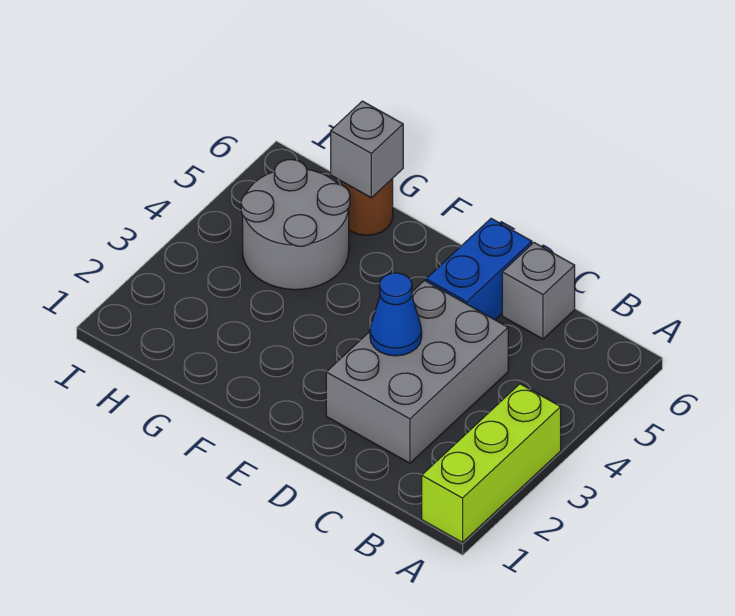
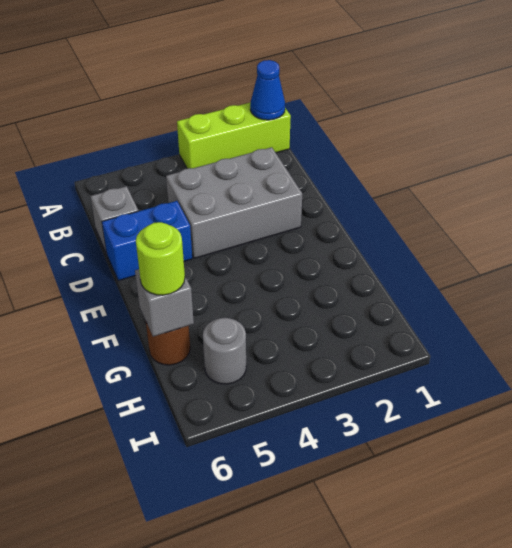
blue 1x1 cone [370,273,422,356] -> blue 1x1 cone moved to [250,60,285,120]
grey 2x2 round brick [241,160,350,290] -> grey 1x1 round brick [203,318,246,384]
none -> lime 1x1 round brick [136,222,185,295]

